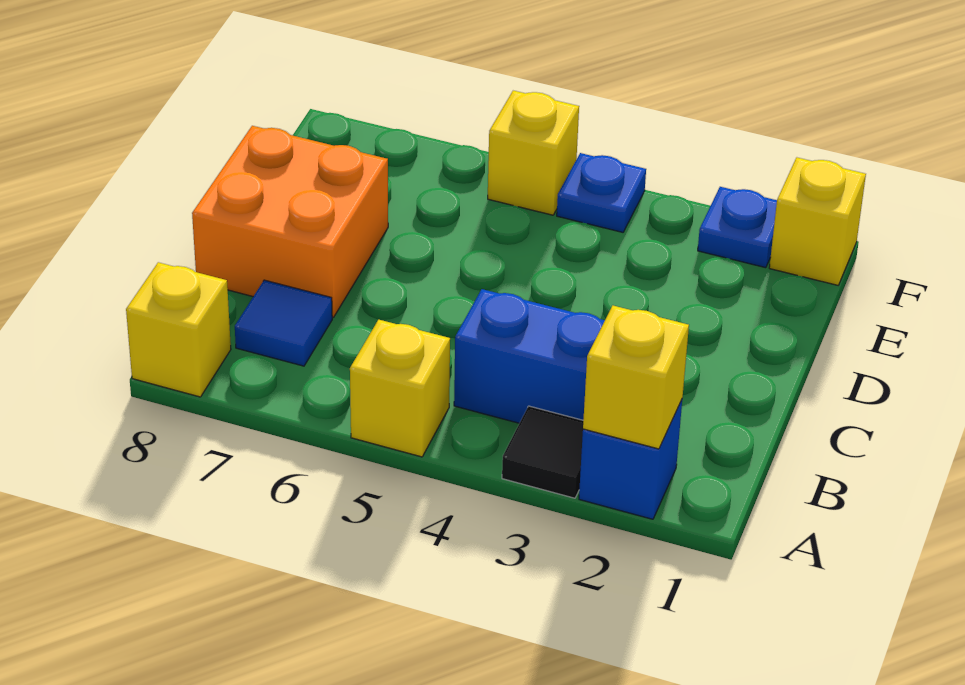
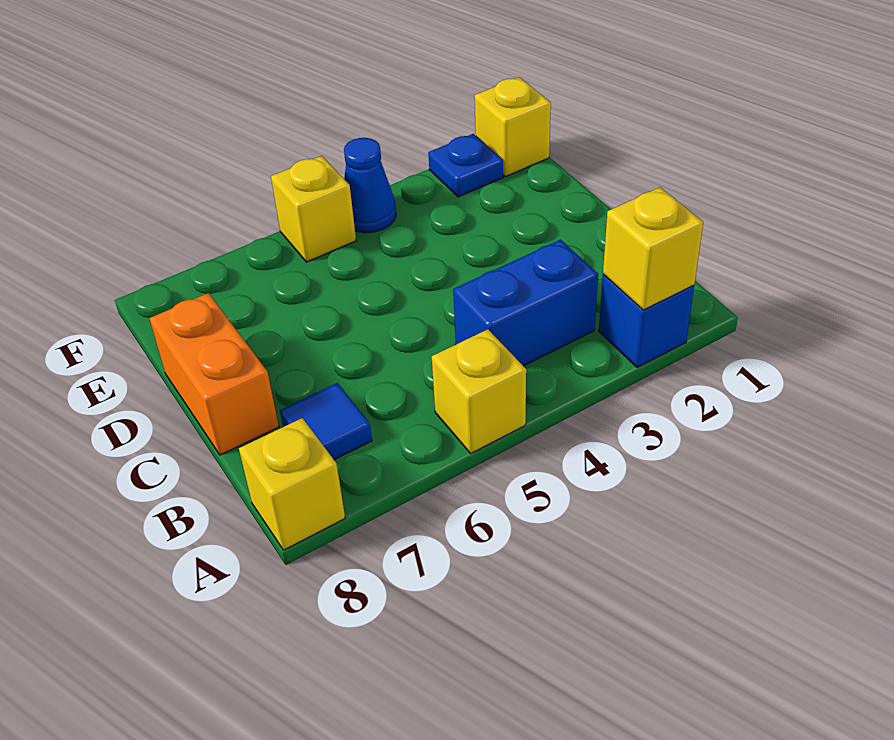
black 1x1 tile [502,406,583,498] -> none
orange 2x2 brick [192,126,388,317] -> orange 1x2 brick [149,293,279,455]
blue 1x1 plate [557,153,646,232] -> blue 1x1 cone [344,138,396,233]

